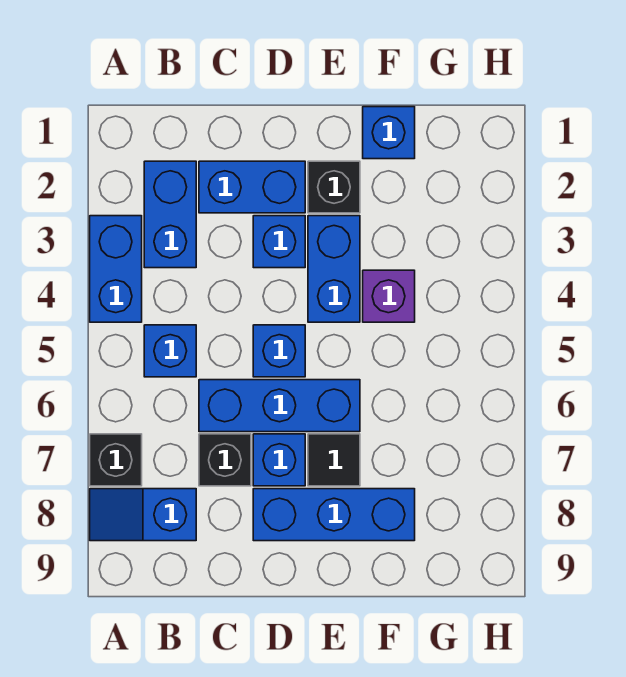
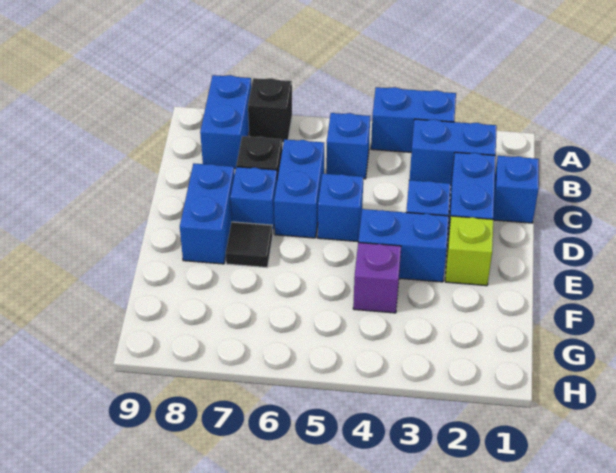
blue 1x2 slope [90,489,196,541] -> blue 1x2 brick [200,75,251,169]
blue 1x3 brick [199,380,360,432] -> blue 1x2 brick [274,139,324,238]
blue 1x3 brick [253,489,415,541] -> blue 1x2 brick [180,163,235,264]
black 1x1 brick [308,161,360,213] -> lime 1x1 brick [445,216,493,286]
blue 1x1 brick [363,107,415,159] -> blue 1x1 brick moved to [493,156,539,223]

